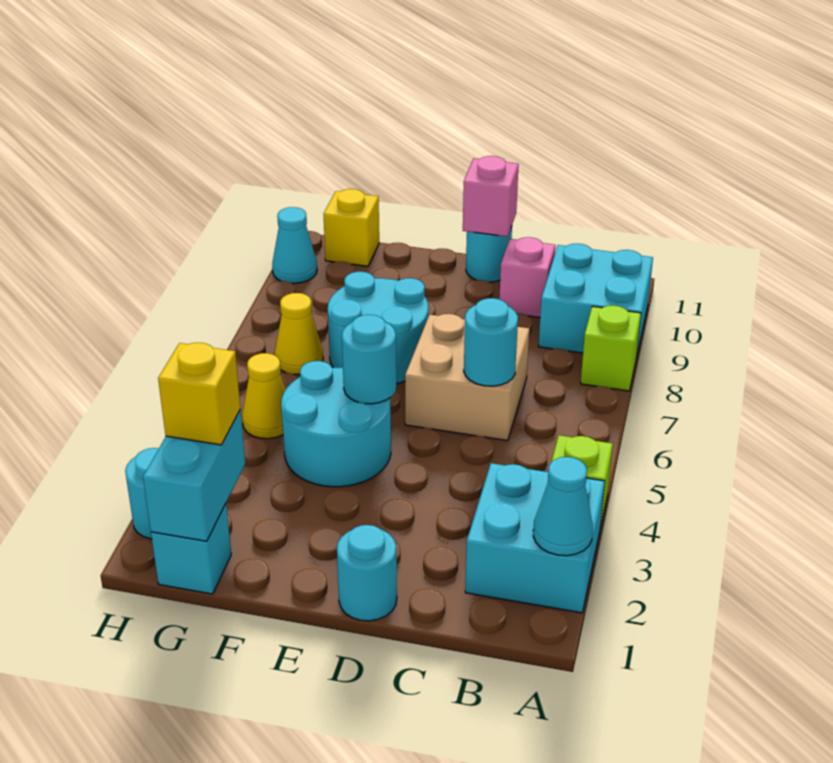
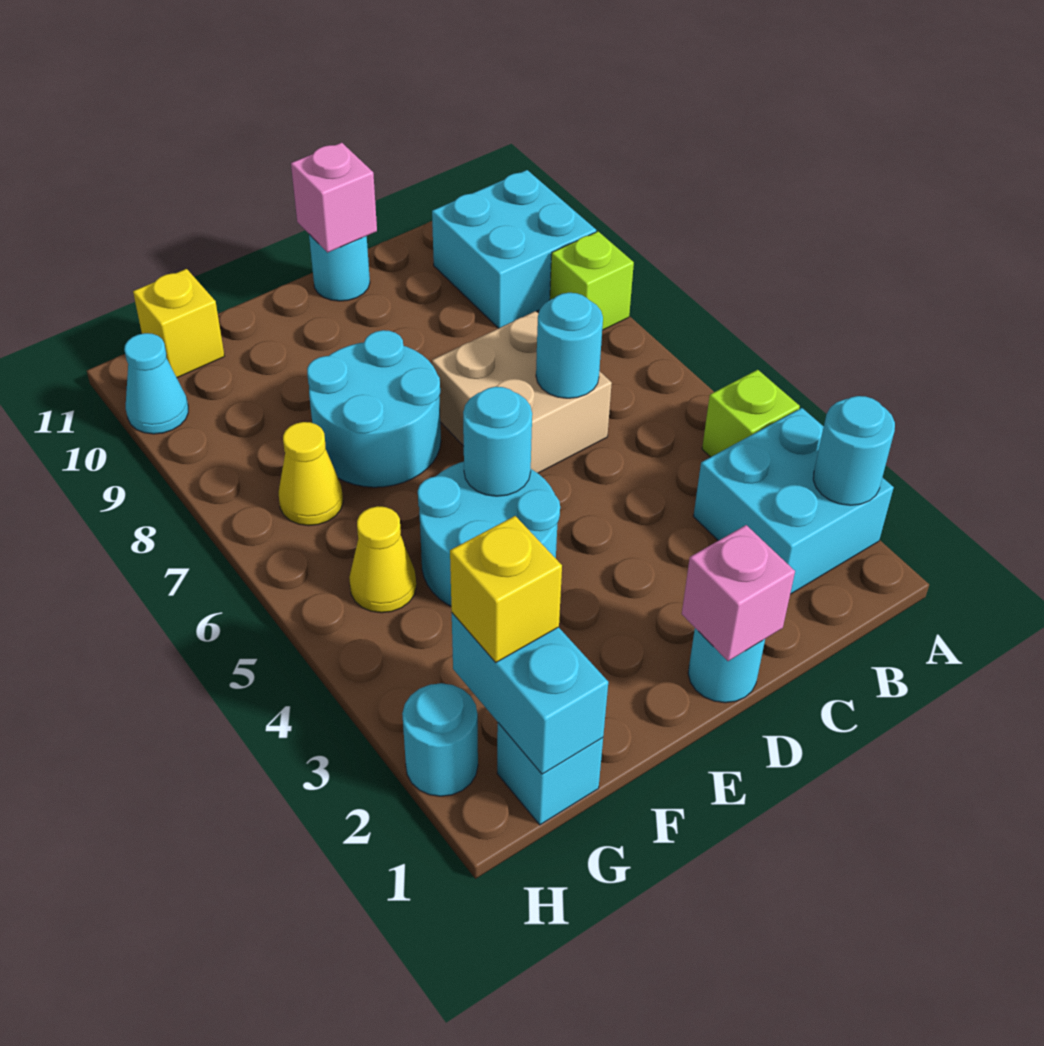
cyan 1x1 cone [533,457,593,556] -> cyan 1x1 round brick [813,396,895,505]
pink 1x1 brick [499,237,555,318] -> pink 1x1 brick moved to [682,525,795,661]

